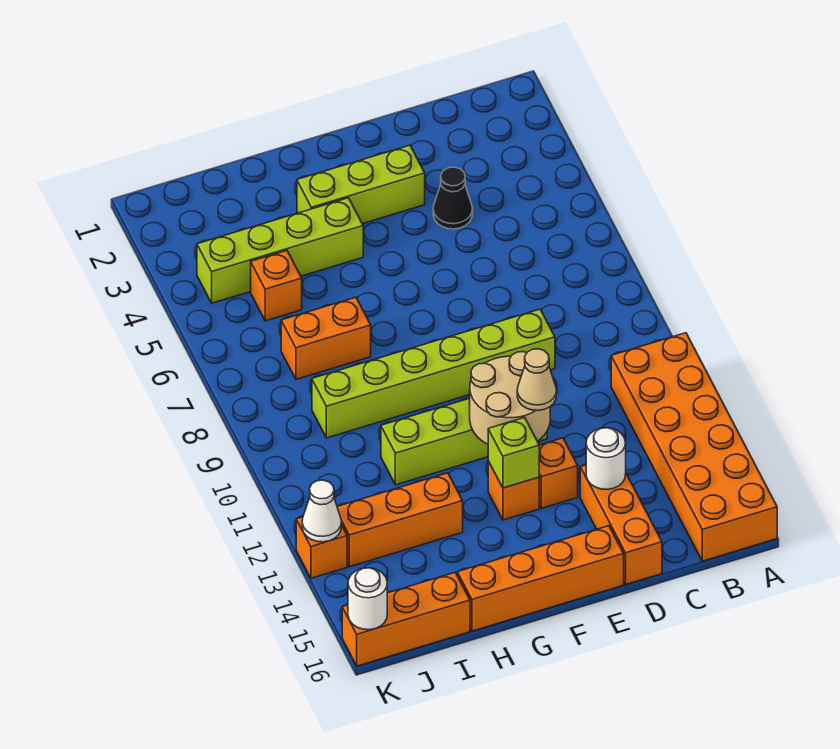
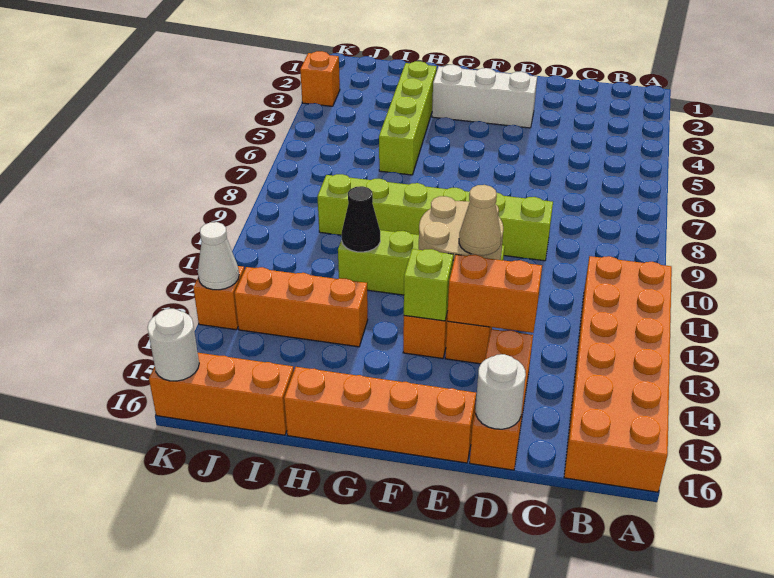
black 1x1 cone [433,167,473,229] -> black 1x1 cone moved to [342,186,380,252]
white 1x1 round brick [586,428,626,489] -> white 1x1 round brick moved to [475,354,526,429]
lime 1x3 brick [297,145,425,224] -> white 1x3 brick [432,65,537,128]
lime 1x4 brick [197,198,363,303] -> lime 1x4 brick turned to [379,61,437,175]
orange 1x2 brick [281,297,371,379] -> orange 1x2 brick moved to [447,255,542,333]
orange 1x1 brick [251,251,302,321] -> orange 1x1 brick moved to [300,51,340,106]

